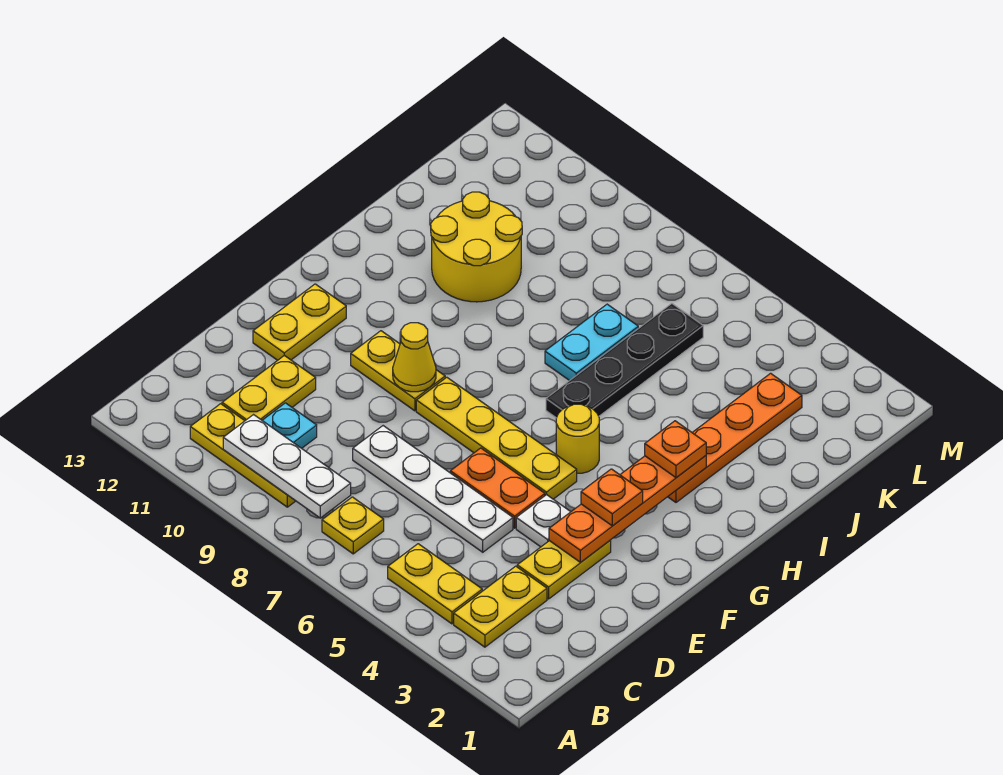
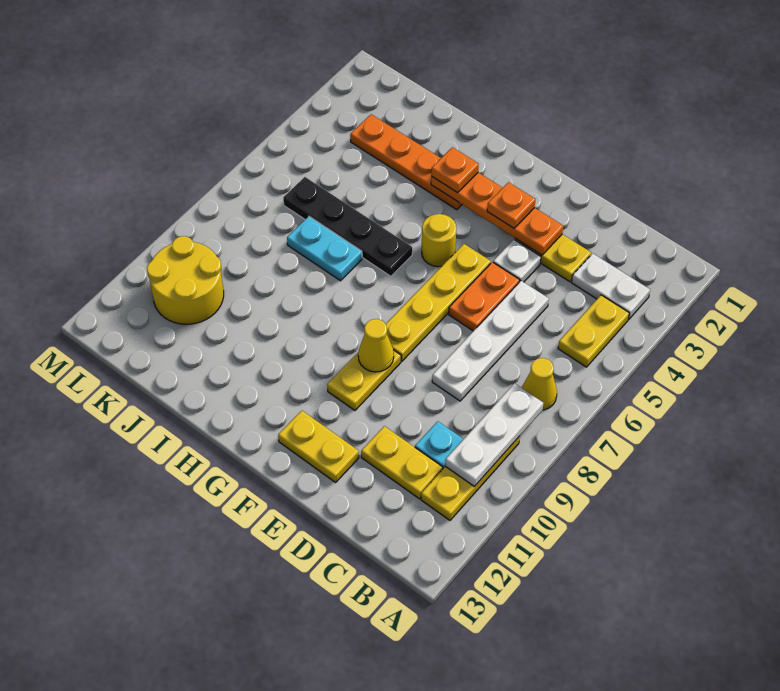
yellow 1x2 plate [454,566,547,647] -> white 1x2 plate [572,253,650,319]
yellow 1x1 plate [322,497,384,554] -> yellow 1x1 cone [522,358,557,410]
yellow 2x2 round brick [431,192,522,302] -> yellow 2x2 round brick moved to [147,236,224,324]

